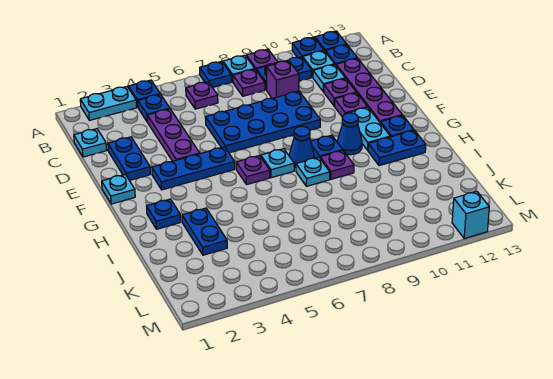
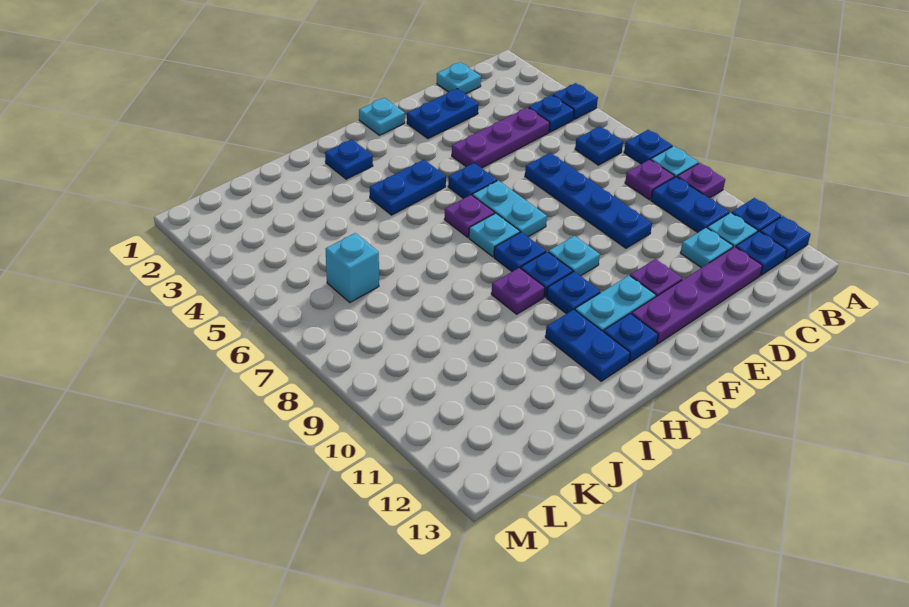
cyan 1x2 plate [80,87,137,120] -> cyan 1x2 plate moved to [472,181,547,237]
purple 1x1 plate [186,82,218,109] -> blue 1x1 plate [575,126,623,165]
purple 1x1 brick [266,60,299,98] -> none
blue 2x4 plate [205,91,320,153] -> blue 1x4 plate [525,153,652,248]
purple 1x1 plate [324,78,356,106] -> none
blue 1x3 plate [152,147,235,190] -> blue 1x1 plate [448,163,497,199]
blue 1x1 cone [289,126,314,167] -> blue 1x1 plate [494,232,546,272]
blue 1x1 cone [337,113,362,155] -> blue 1x1 plate [547,272,600,314]
cyan 1x1 plate [296,157,330,186] -> cyan 1x1 plate moved to [548,236,600,276]
blue 1x2 plate [182,208,227,255] -> blue 1x2 plate moved to [370,160,446,215]
cyan 1x1 brick [452,191,489,239] -> cyan 1x1 brick moved to [326,233,379,302]

